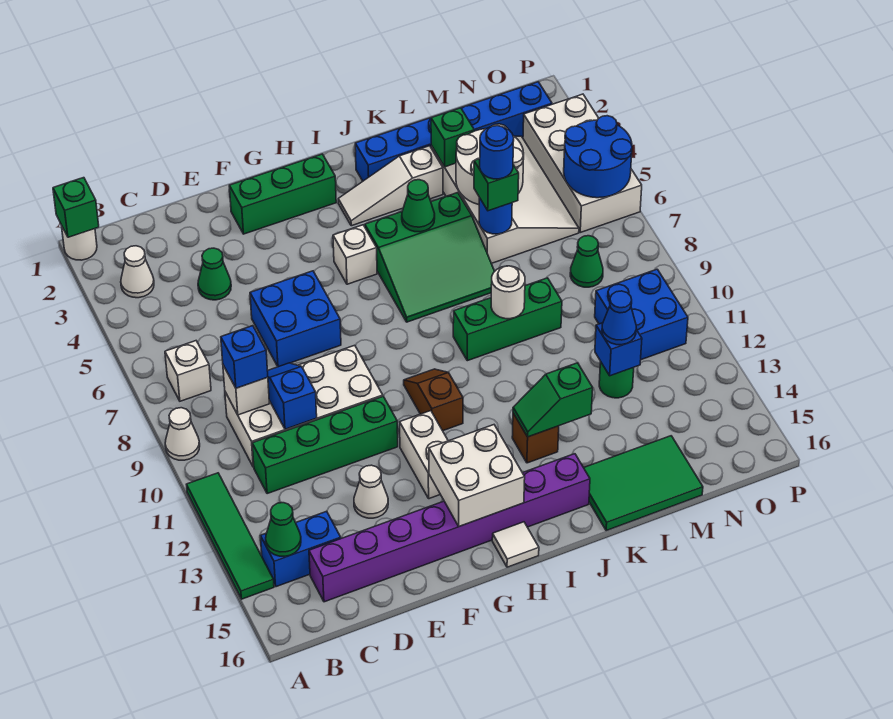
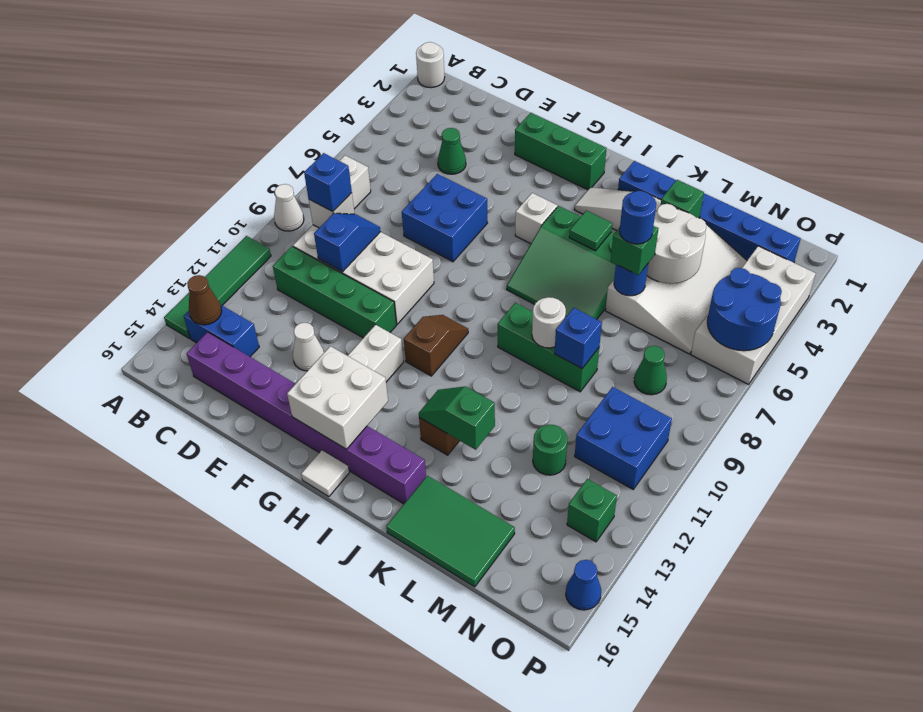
green 1x1 brick [53,178,99,237] -> green 1x1 brick moved to [567,479,617,542]
white 1x1 cone [121,246,154,298] -> none
green 1x1 cone [266,503,301,556] -> brown 1x1 cone [187,275,222,325]
green 1x1 cone [402,180,435,232] -> green 1x1 tile [569,211,612,251]
blue 1x1 brick [595,323,642,376] -> blue 1x1 brick moved to [555,308,602,368]
blue 1x1 cone [602,291,636,345] -> blue 1x1 cone moved to [566,560,601,610]

